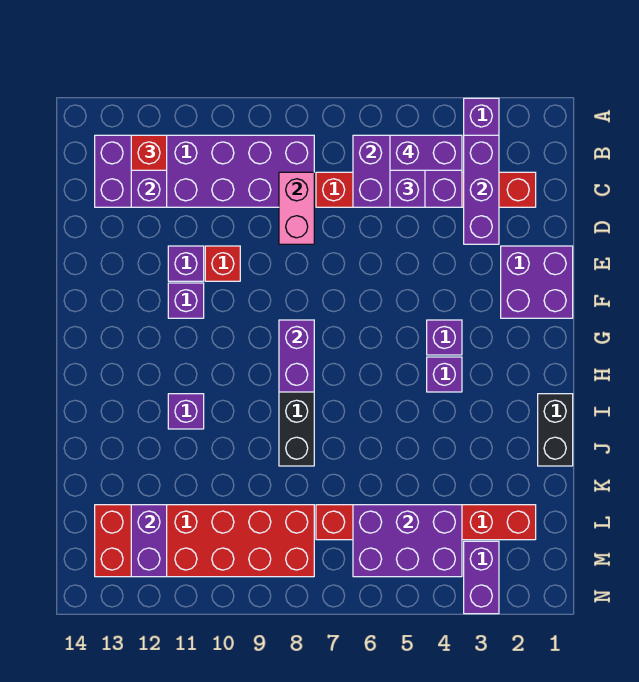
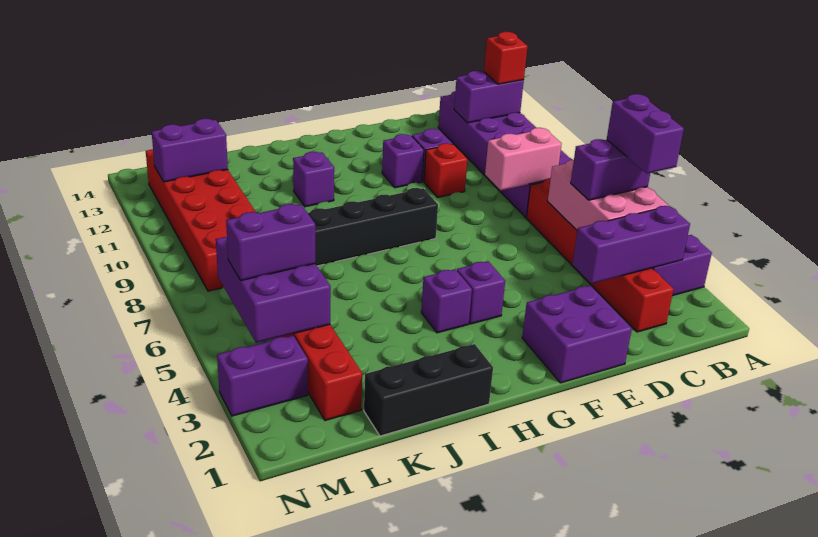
purple 2x3 brick [353,135,462,207] -> pink 2x3 brick [548,160,668,230]
purple 1x2 brick [279,320,314,392] -> purple 1x2 brick moved to [226,204,315,281]
black 1x2 brick [538,394,573,466] -> black 1x3 brick [364,344,493,436]

